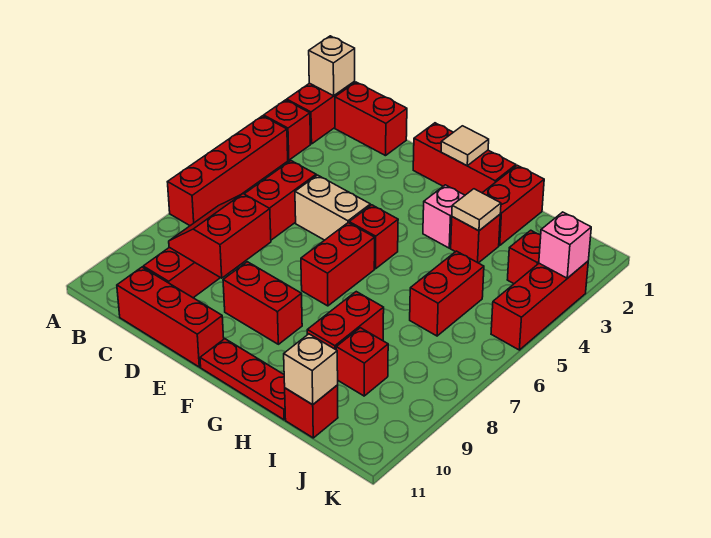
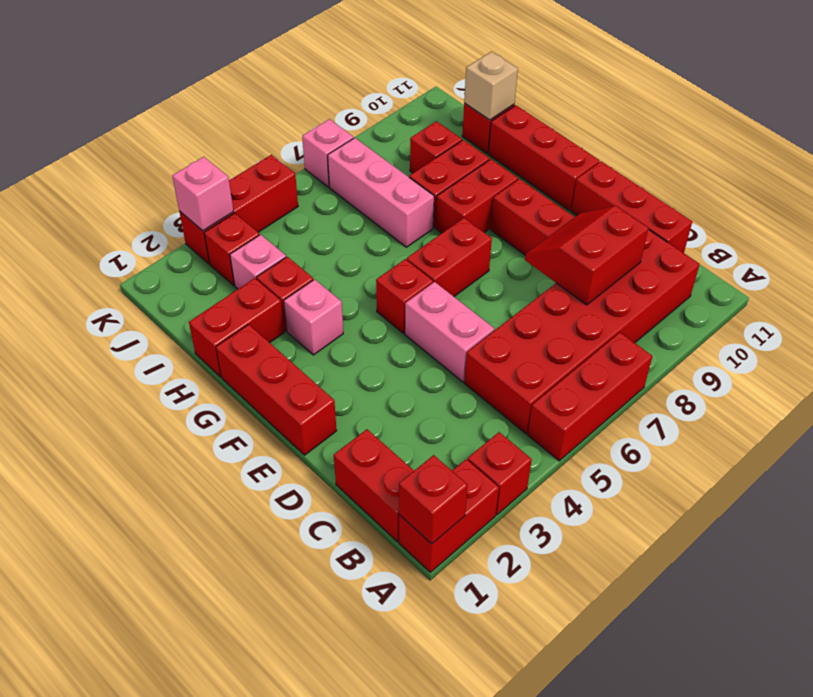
tan 1x1 brick [309,36,355,96] -> red 1x1 brick [399,455,468,544]
red 1x4 brick [168,116,288,226] -> red 1x3 brick [528,333,652,461]
red 1x6 brick [143,161,316,298] -> red 2x6 brick [465,229,700,434]
red 2x2 slope [169,194,271,278] -> red 2x2 slope turned to [525,206,648,305]
tan 1x2 brick [295,175,370,240] -> pink 1x2 brick [405,282,494,382]
tan 1x1 tile [441,126,489,166] -> none
red 1x3 plate [200,339,285,420] -> red 1x3 brick [489,105,600,211]
tan 1x1 tile [452,189,501,231] -> none
none -> pink 1x3 brick [328,138,434,247]
none -> pink 1x1 brick [230,235,286,289]
red 1x2 brick [410,251,484,336] -> red 1x2 brick moved to [436,159,518,233]
none -> pink 1x1 brick [302,119,354,187]

